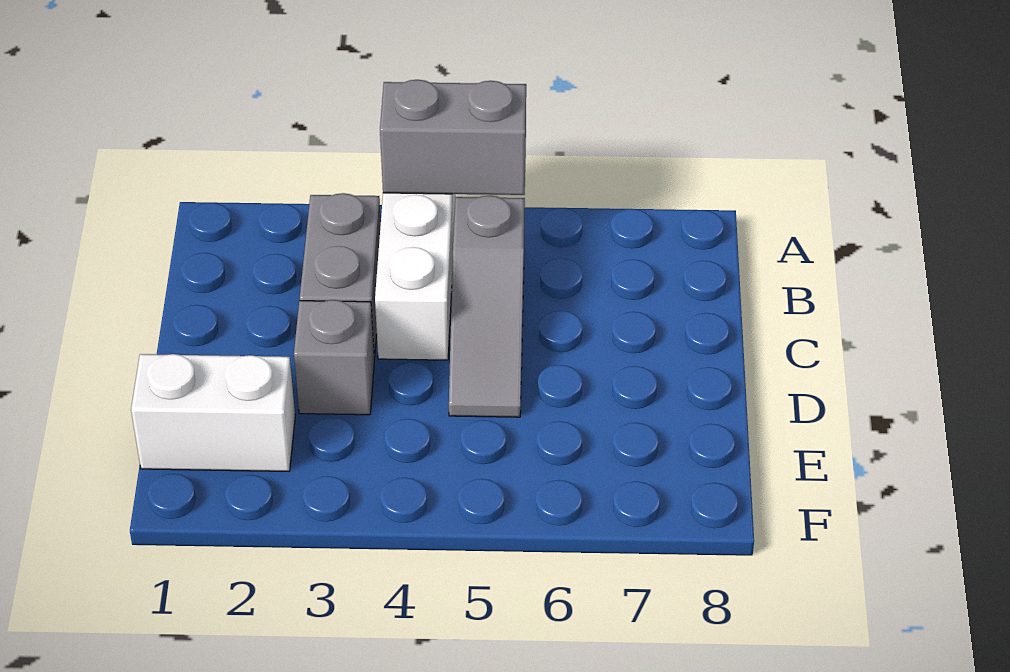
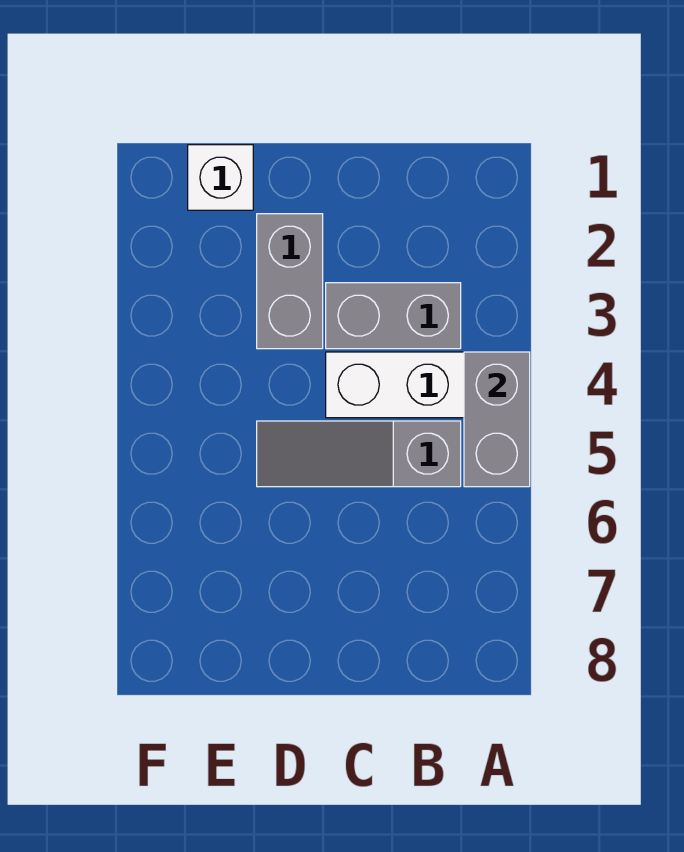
grey 1x1 brick [294,300,374,415] -> grey 1x2 brick [257,214,323,349]
white 1x2 brick [131,354,295,471] -> white 1x1 brick [188,145,253,210]

